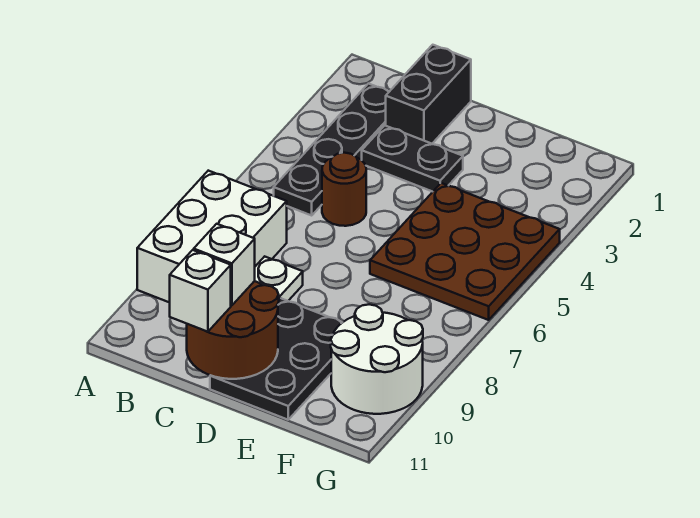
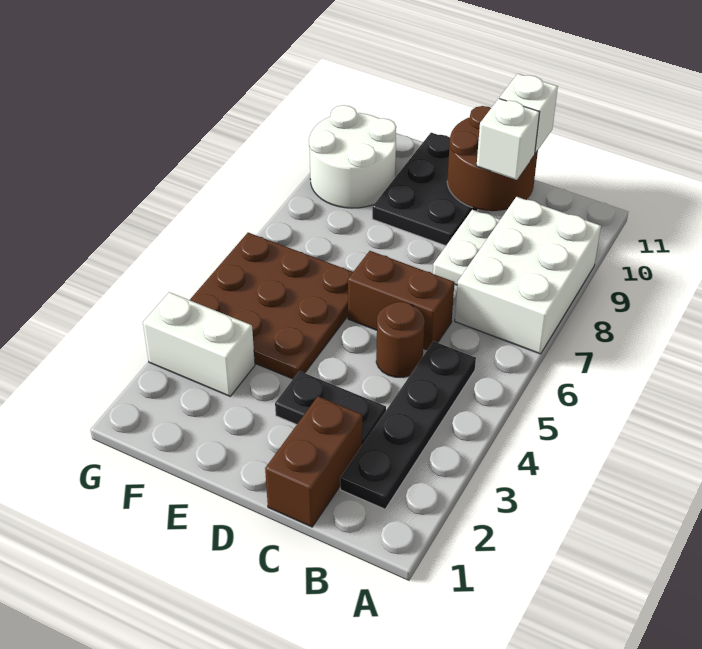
black 1x2 brick [386,45,471,144] -> brown 1x2 brick [265,396,362,527]
none -> brown 1x2 brick [348,251,454,350]
none -> white 1x2 brick [143,292,255,396]

